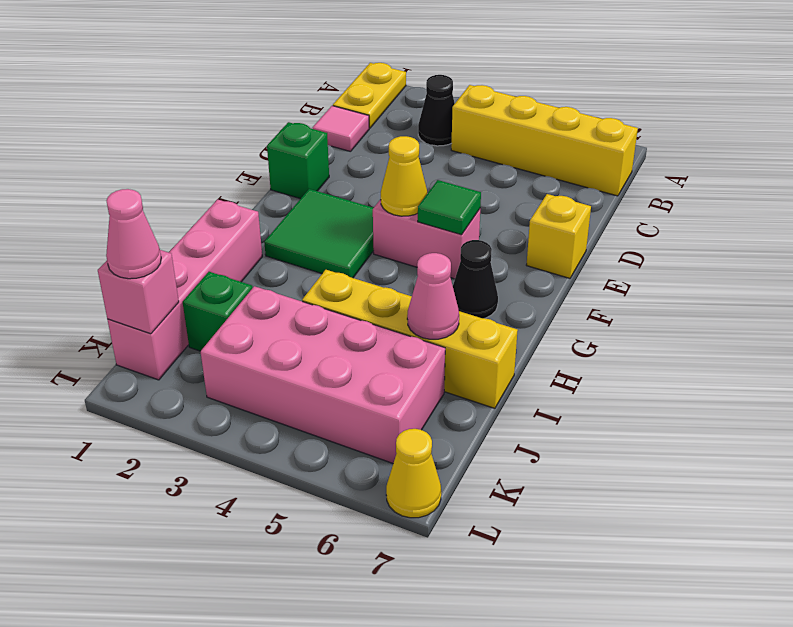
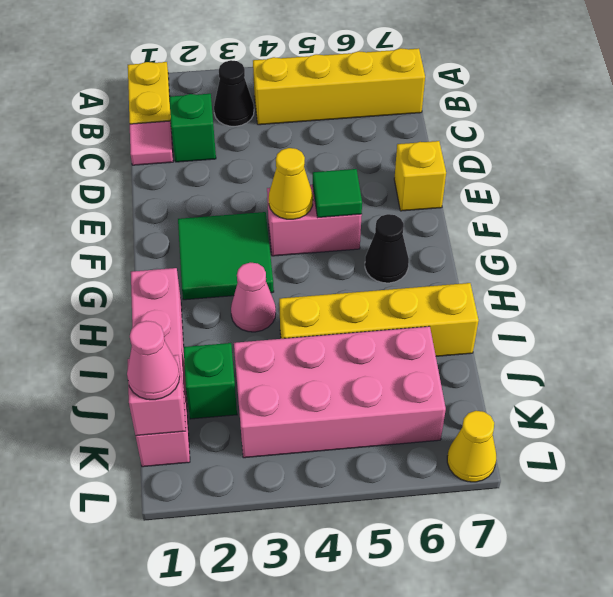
green 1x1 brick [267,122,329,199] -> green 1x1 brick moved to [169,94,216,162]
pink 1x1 cone [407,253,459,339] -> pink 1x1 cone moved to [231,262,276,332]

